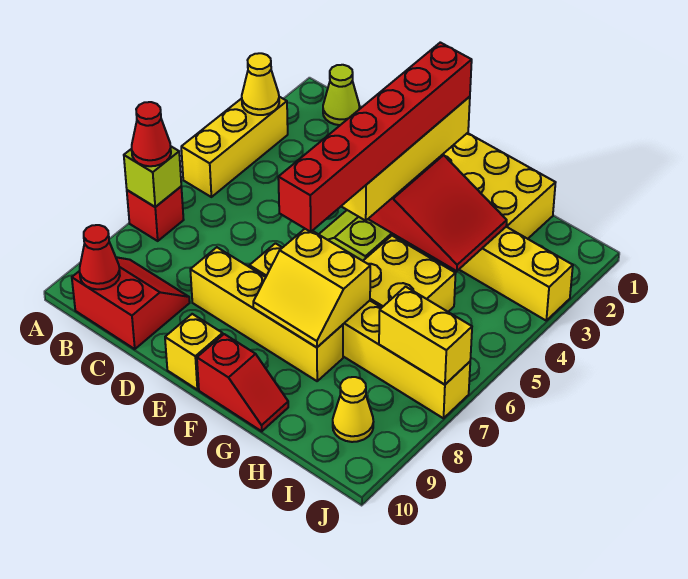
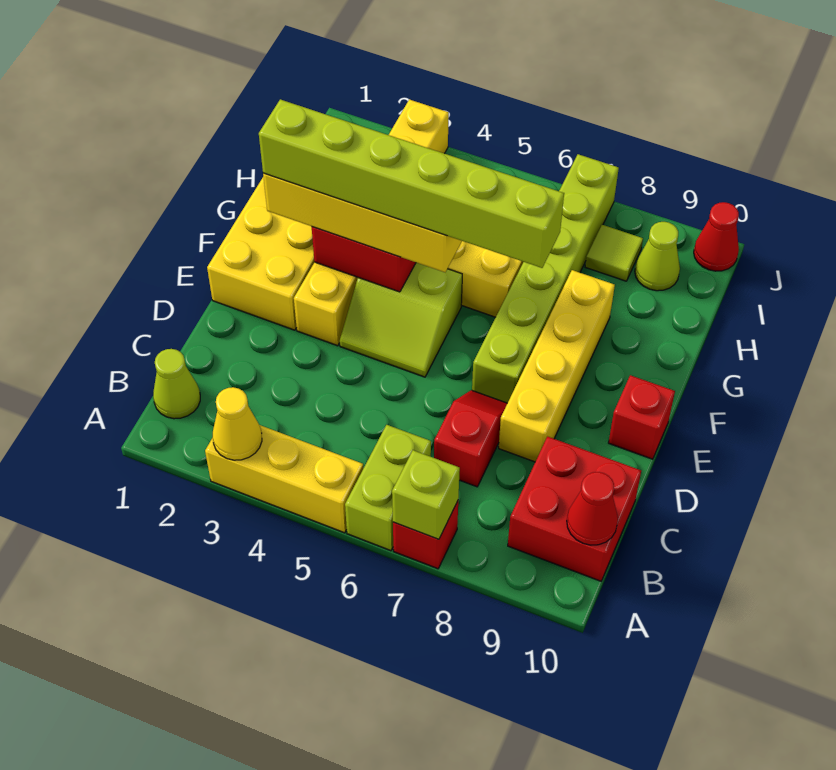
none -> lime 1x2 brick [345,425,431,551]
red 1x1 cone [132,102,171,166] -> red 1x1 cone moved to [694,202,739,271]
red 2x2 slope [72,257,190,349] -> red 2x2 brick [508,437,641,581]
yellow 1x6 brick [249,243,470,418] -> lime 1x6 brick [472,154,619,403]
yellow 1x1 brick [165,314,223,390] -> red 1x1 brick [609,375,675,459]
red 1x6 brick [278,42,472,232] -> lime 1x6 brick [259,99,564,268]
yellow 2x2 slope [253,229,370,347] -> none
red 1x2 slope [197,334,288,431] -> red 1x2 slope moved to [434,390,507,487]
yellow 1x2 brick [379,287,472,384] -> none
none -> lime 1x1 tile [585,225,643,281]
yellow 1x1 cone [333,377,373,442] -> lime 1x1 cone [635,222,680,291]

